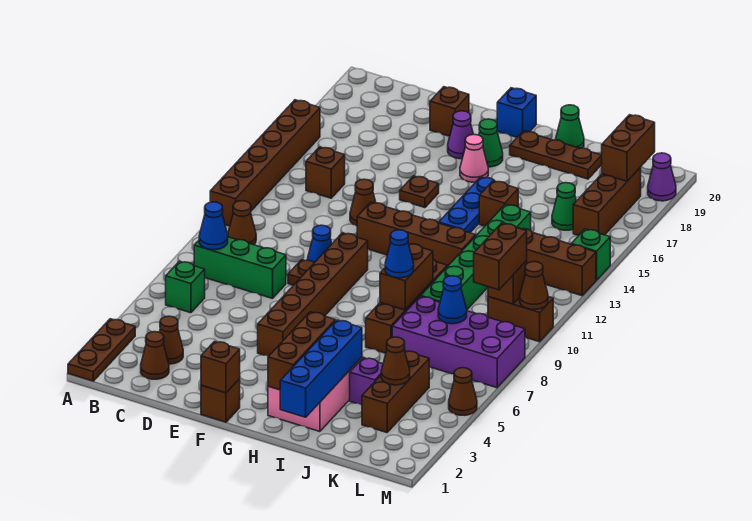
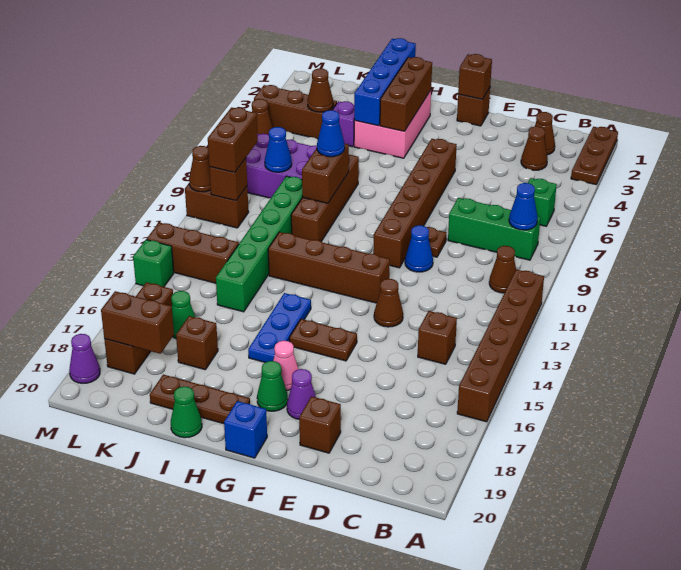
brown 1x1 plate [400,176,439,208] -> brown 1x2 plate [289,319,357,361]
brown 1x1 brick [479,181,518,226] -> brown 1x1 brick moved to [176,316,218,370]
brown 1x3 brick [362,351,429,433] -> brown 1x3 brick turned to [254,85,337,139]
brown 1x2 brick [602,115,655,181] -> brown 1x2 brick turned to [101,291,174,354]

